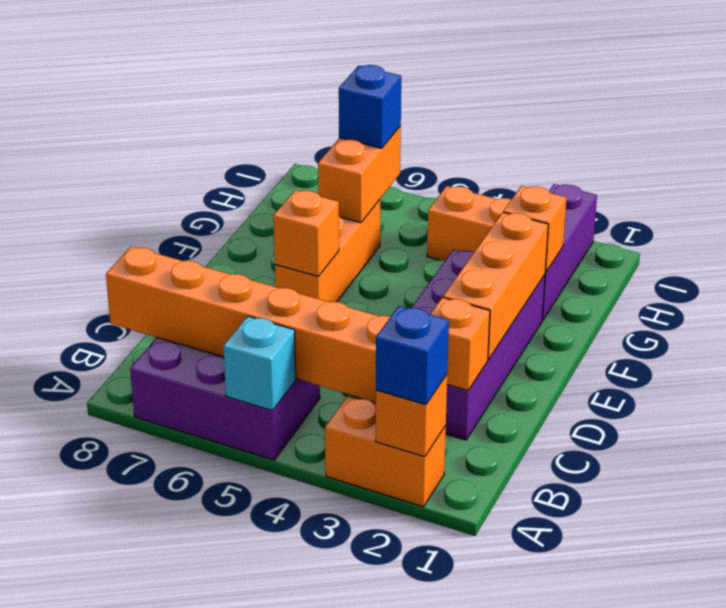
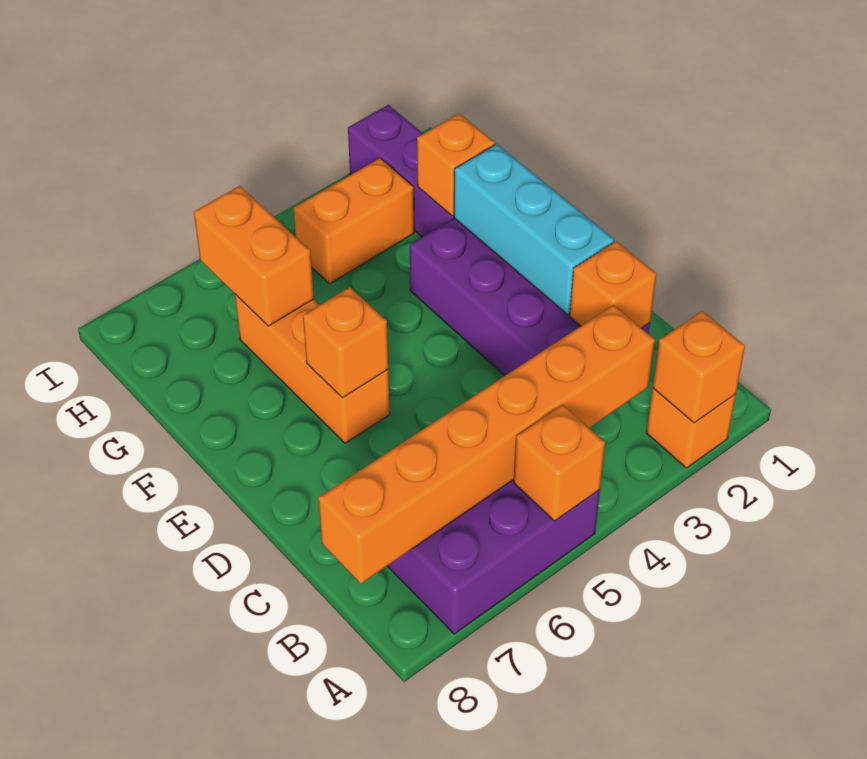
orange 1x2 brick [325,396,446,507] -> orange 1x1 brick [646,388,736,468]
blue 1x1 brick [376,306,449,405] -> none
cyan 1x1 brick [223,316,296,411] -> orange 1x1 brick [514,405,605,521]
orange 1x3 brick [443,212,548,359] -> cyan 1x3 brick [454,144,614,315]
blue 1x1 brick [339,65,401,148] -> none

